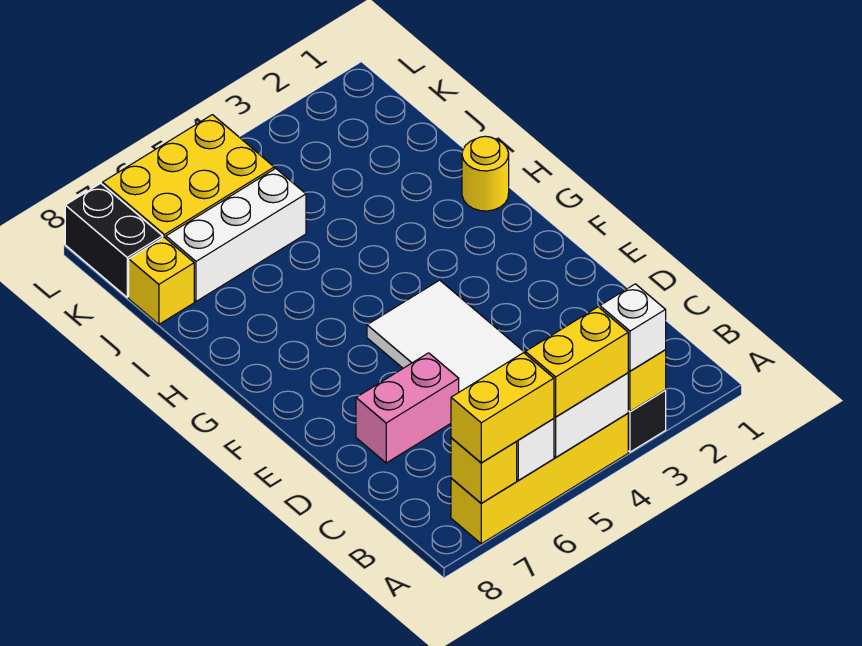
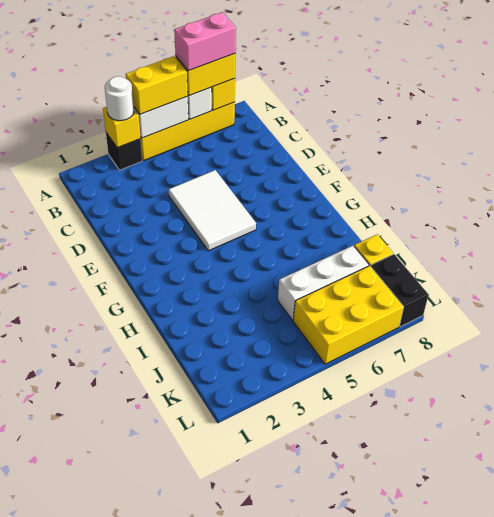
white 1x1 brick [600,284,666,371] -> white 1x1 round brick [105,76,134,121]
pink 1x2 brick [356,353,459,463] -> pink 1x2 brick moved to [174,12,236,71]
yellow 1x1 round brick [462,136,509,211] -> none

